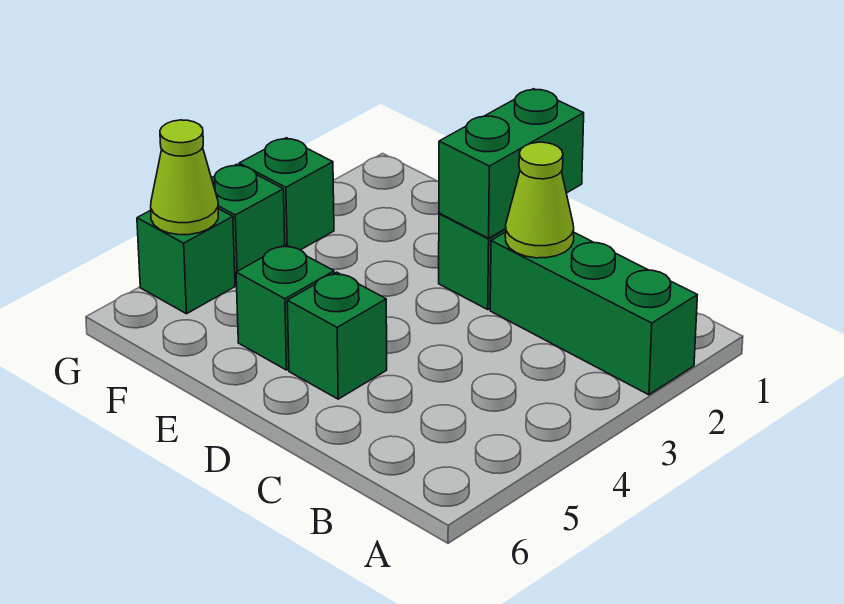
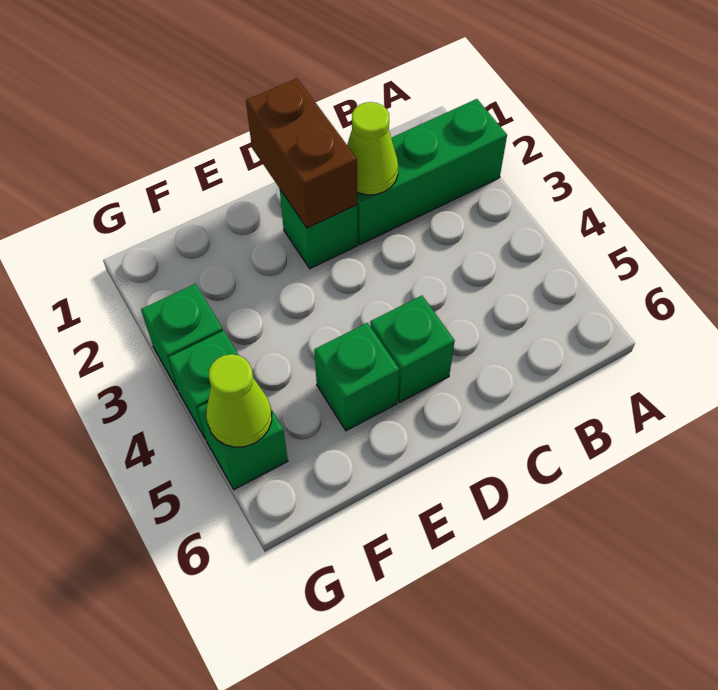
green 1x2 brick [439,89,584,238] -> brown 1x2 brick [246,78,357,228]

